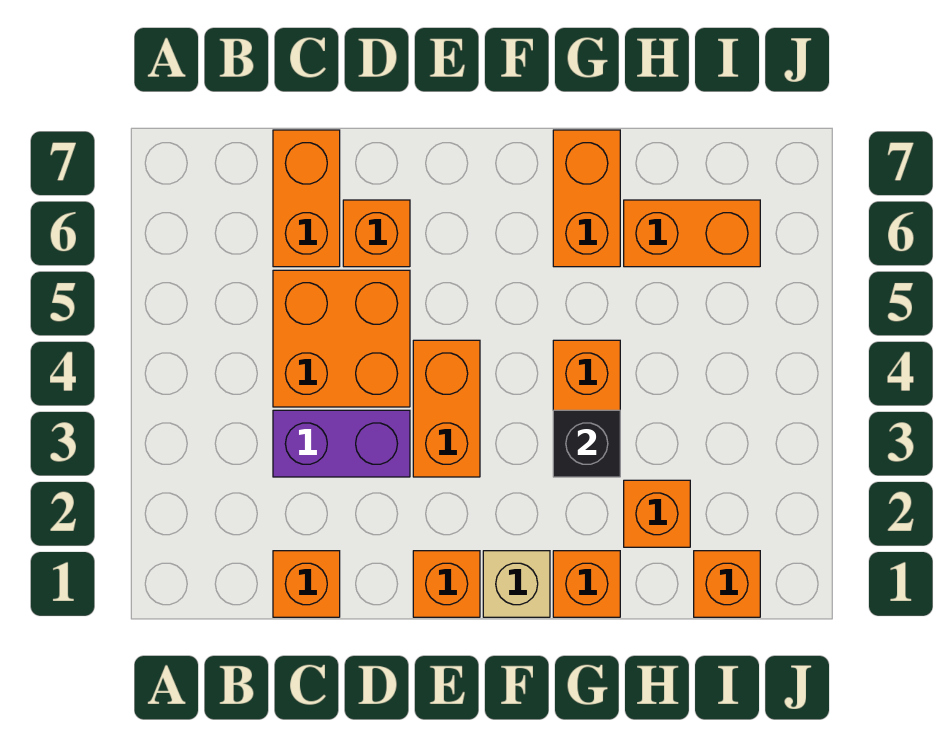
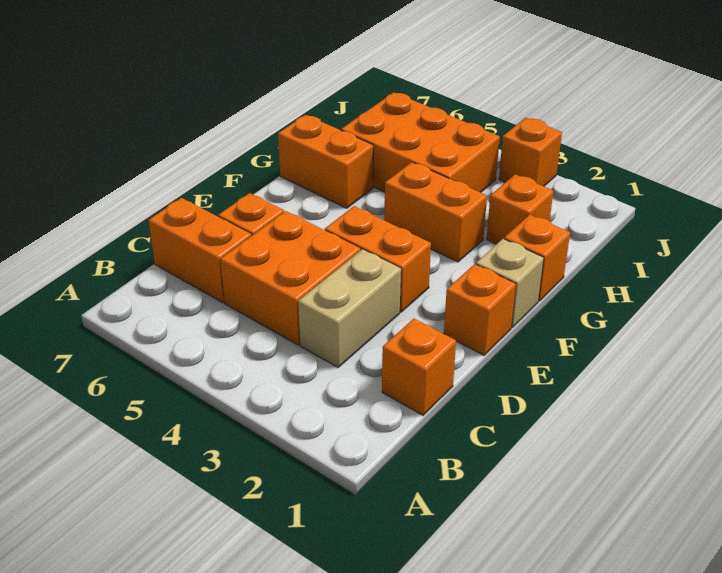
purple 1x2 brick [273,410,410,477] -> tan 1x2 brick [298,249,401,367]
black 1x1 brick [553,410,620,477] -> none
orange 1x2 brick [624,200,760,267] -> orange 2x3 brick [341,92,500,192]
orange 1x1 brick [694,551,760,617] -> orange 1x1 brick moved to [499,118,562,186]

